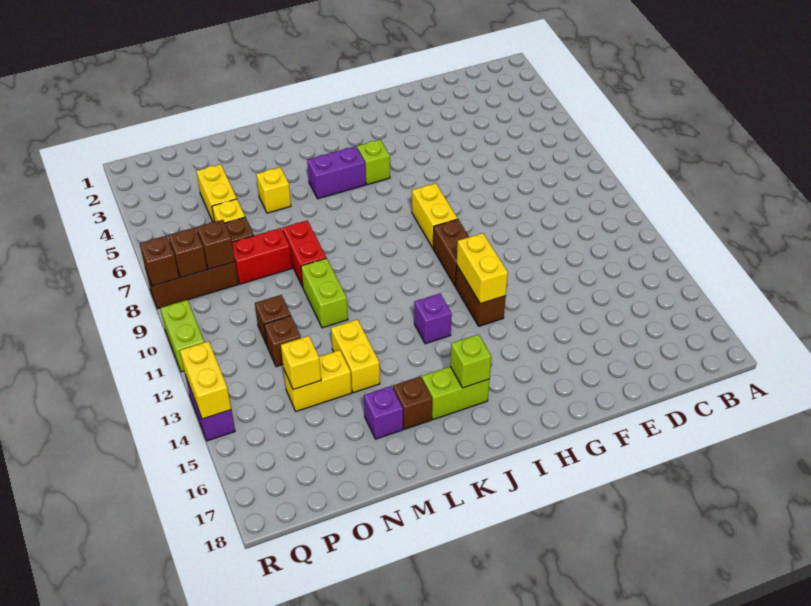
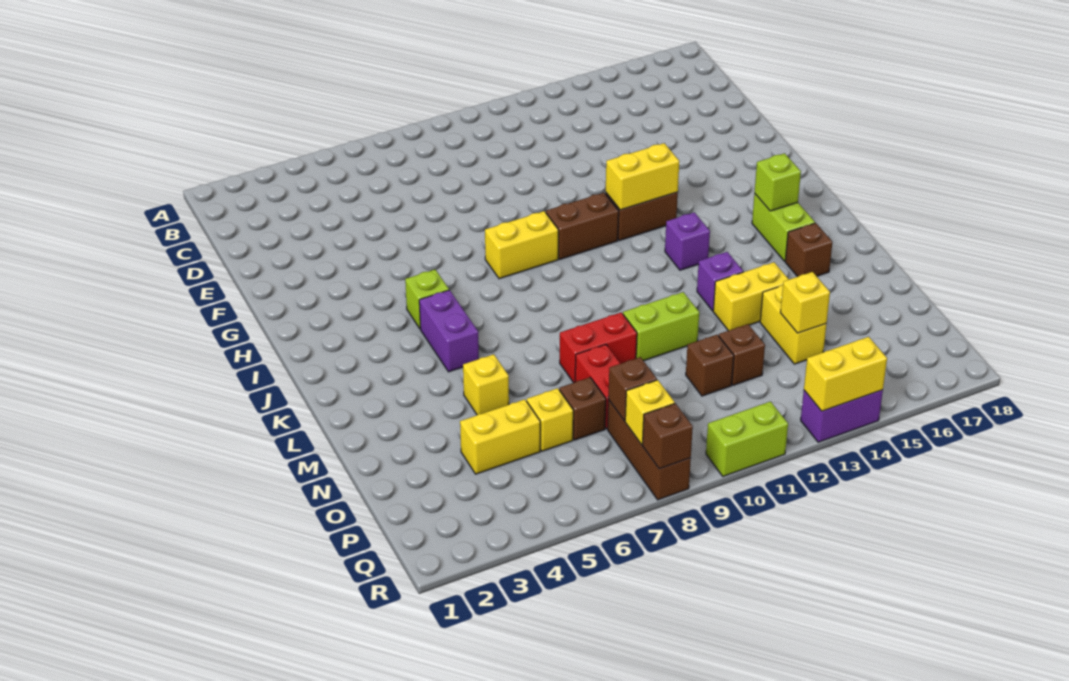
purple 1x1 brick [364,386,403,439] -> purple 1x1 brick moved to [697,252,743,311]
brown 1x1 brick [168,228,207,278] -> yellow 1x1 brick [625,380,675,444]

